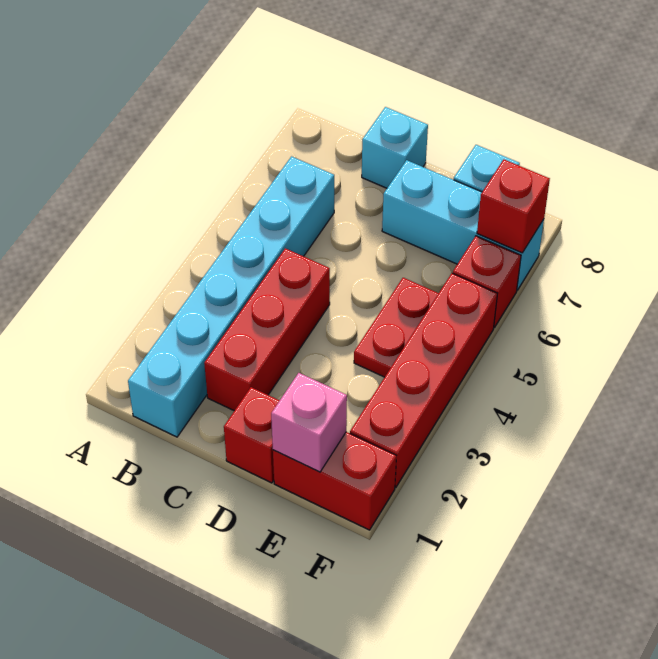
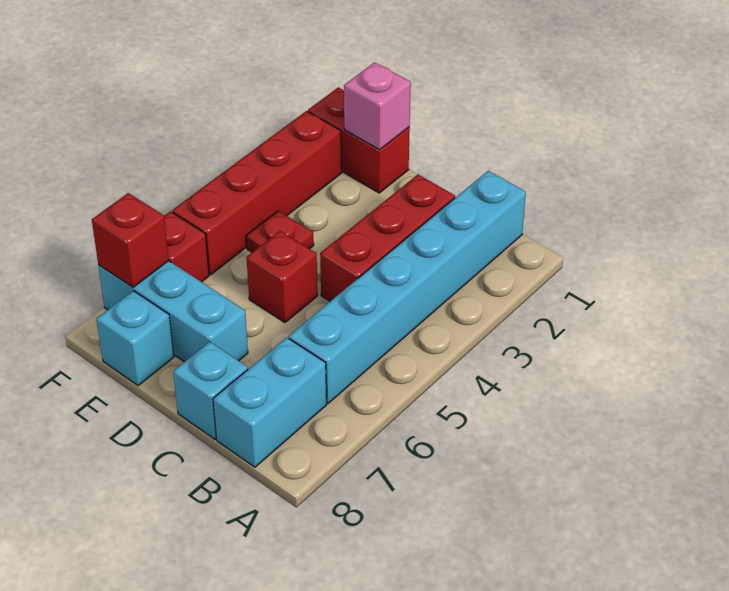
none -> cyan 1x2 brick [213,338,327,467]
red 1x1 brick [224,387,280,483] -> red 1x1 brick moved to [247,231,318,322]
red 1x2 plate [354,278,439,377] -> red 1x1 plate [246,211,314,252]

